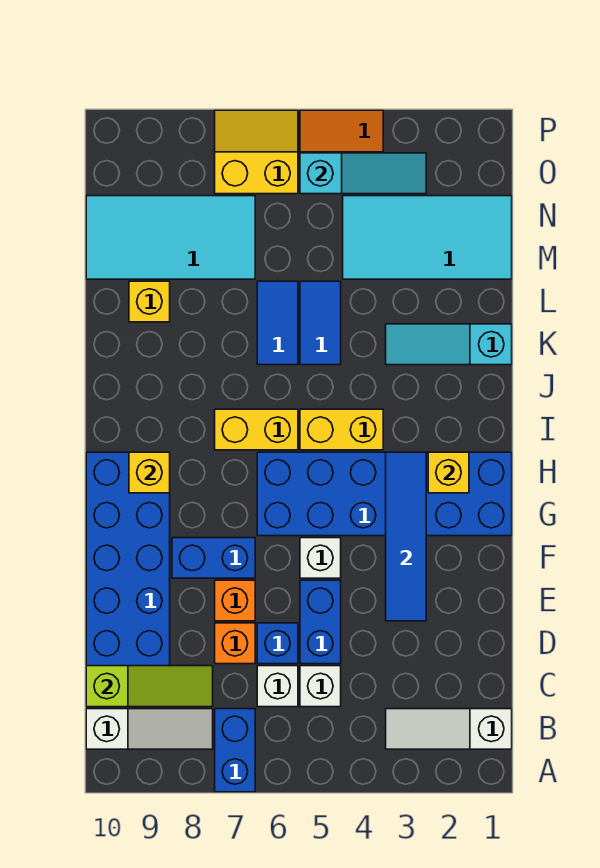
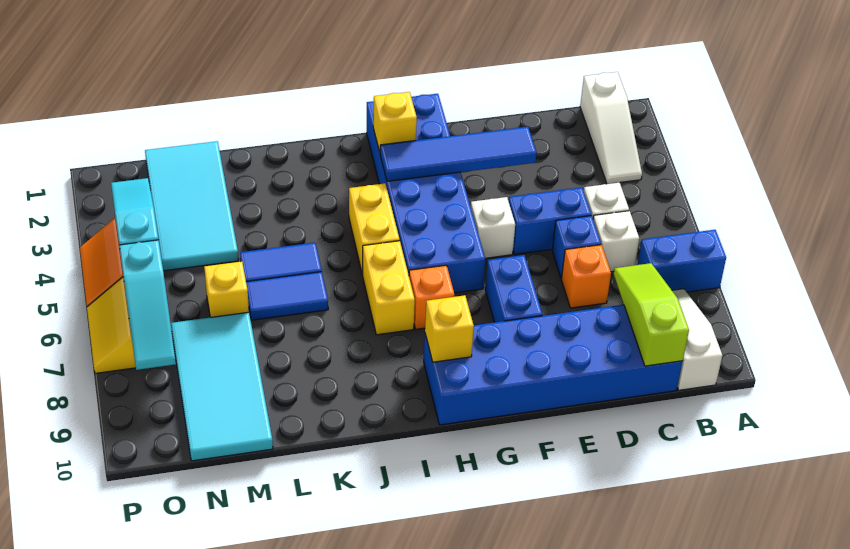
orange 1x1 brick [215,580,255,621] -> orange 1x1 brick moved to [409,265,454,329]
cyan 1x3 slope [386,324,512,365] -> cyan 1x3 slope moved to [119,240,176,370]
yellow 1x1 brick [129,281,170,322] -> yellow 1x1 brick moved to [204,261,249,317]

